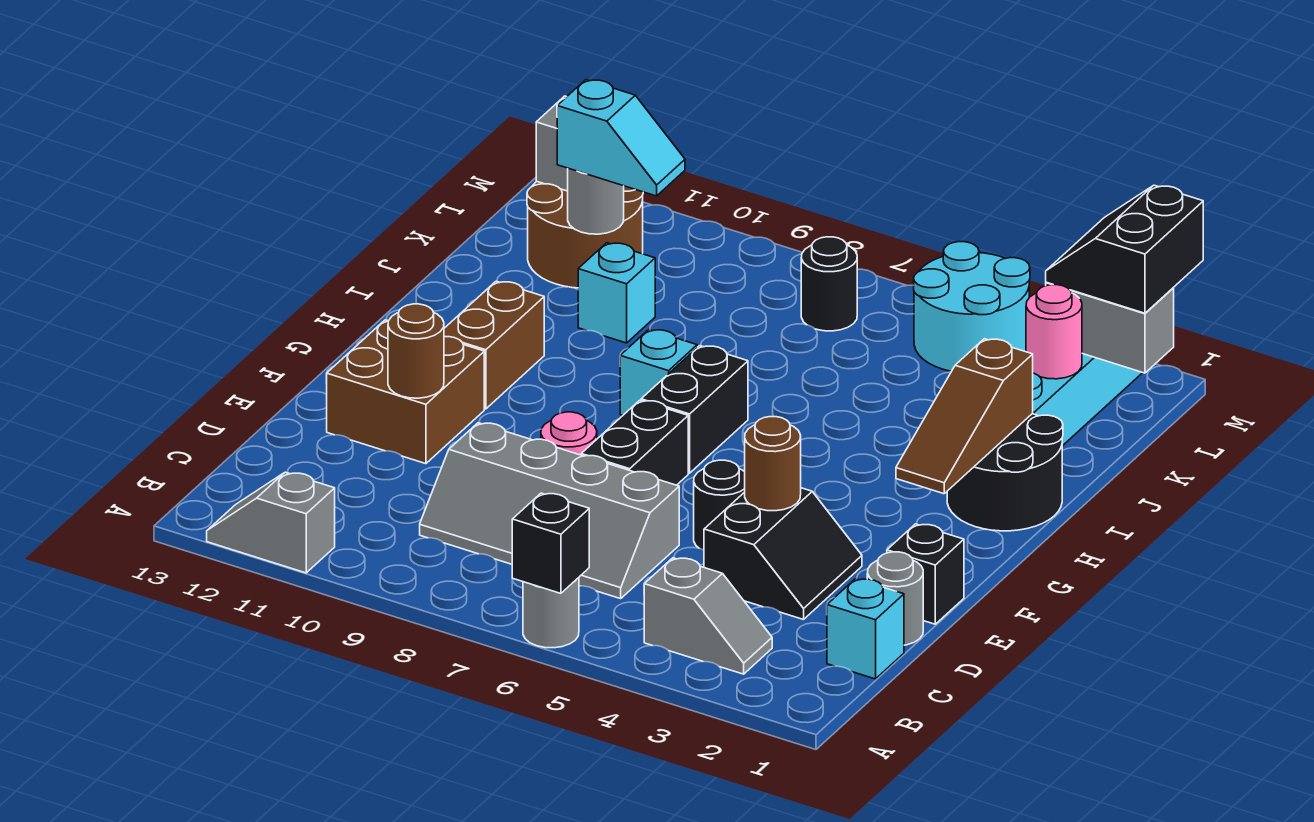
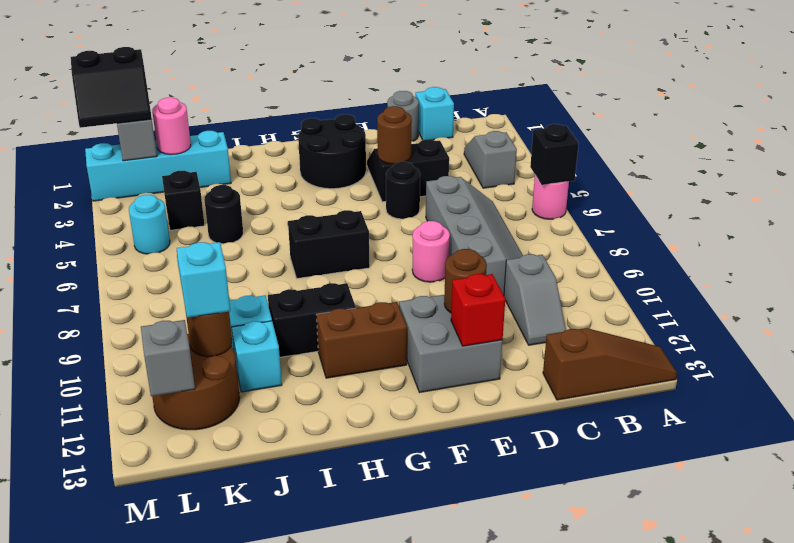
grey 1x1 round brick [523,578,579,648] -> pink 1x1 round brick [532,175,569,219]
grey 1x2 slope [207,472,335,573] -> grey 1x2 slope moved to [504,254,566,345]
black 1x1 brick [887,524,964,624] -> black 1x1 brick moved to [162,171,205,231]
black 1x2 brick [581,400,688,485] -> black 1x2 brick moved to [268,283,356,357]
brown 2x2 brick [327,320,484,464] -> grey 2x2 brick [399,295,502,393]
none -> red 1x1 brick [451,274,505,346]
brown 1x3 slope [896,339,1033,494] -> brown 1x3 slope moved to [543,328,677,400]
black 2x2 round brick [947,414,1063,531] -> black 2x2 round brick moved to [298,114,366,189]
cyan 1x1 brick [620,330,697,415] -> cyan 1x1 brick moved to [232,321,282,392]
grey 1x1 round brick [568,168,624,234] -> brown 1x1 round brick [186,312,232,357]
cyan 2x2 round brick [914,242,1030,371] -> cyan 1x1 round brick [129,195,170,254]
black 1x1 round brick [801,237,857,331] -> black 1x1 round brick moved to [204,185,243,244]

